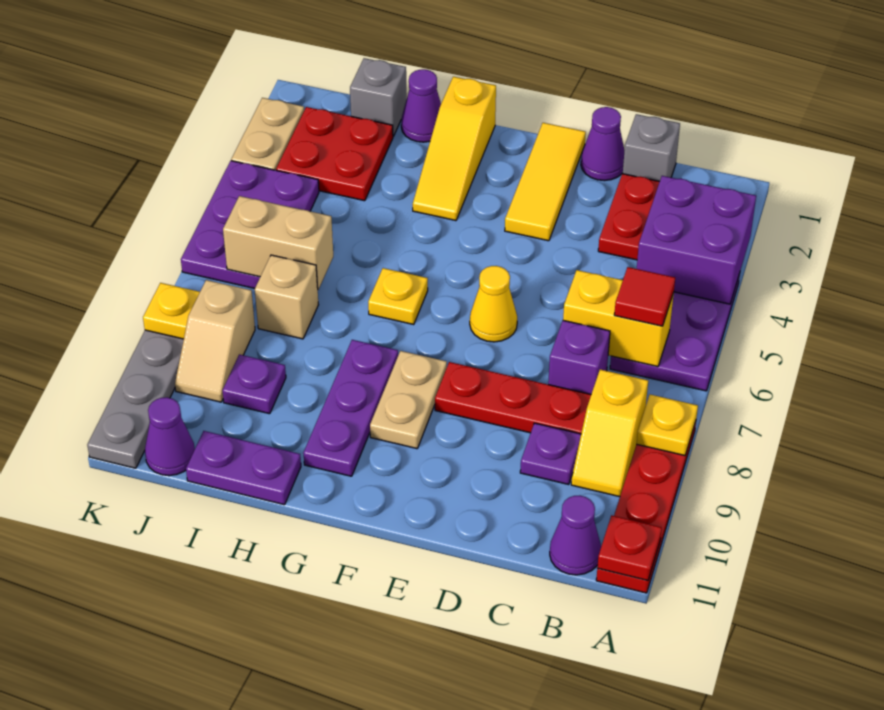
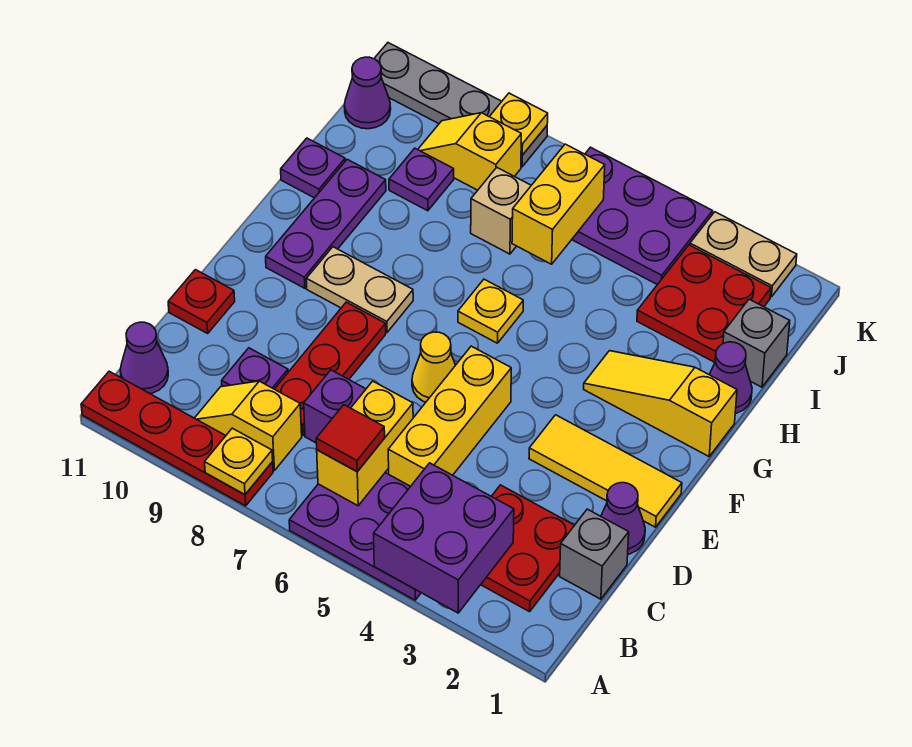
red 1x1 plate [597,515,662,580] -> red 1x1 plate moved to [168,270,235,333]
none -> yellow 1x3 brick [388,346,511,486]
purple 1x3 plate [304,340,398,476] -> purple 1x3 plate turned to [266,159,386,288]
purple 1x2 plate [186,431,301,505] -> purple 1x1 plate [281,138,345,198]
tan 1x2 brick [223,196,333,290] -> yellow 1x2 brick [512,144,605,264]
tan 1x2 slope [175,280,255,402] -> yellow 1x2 slope [418,113,521,190]

